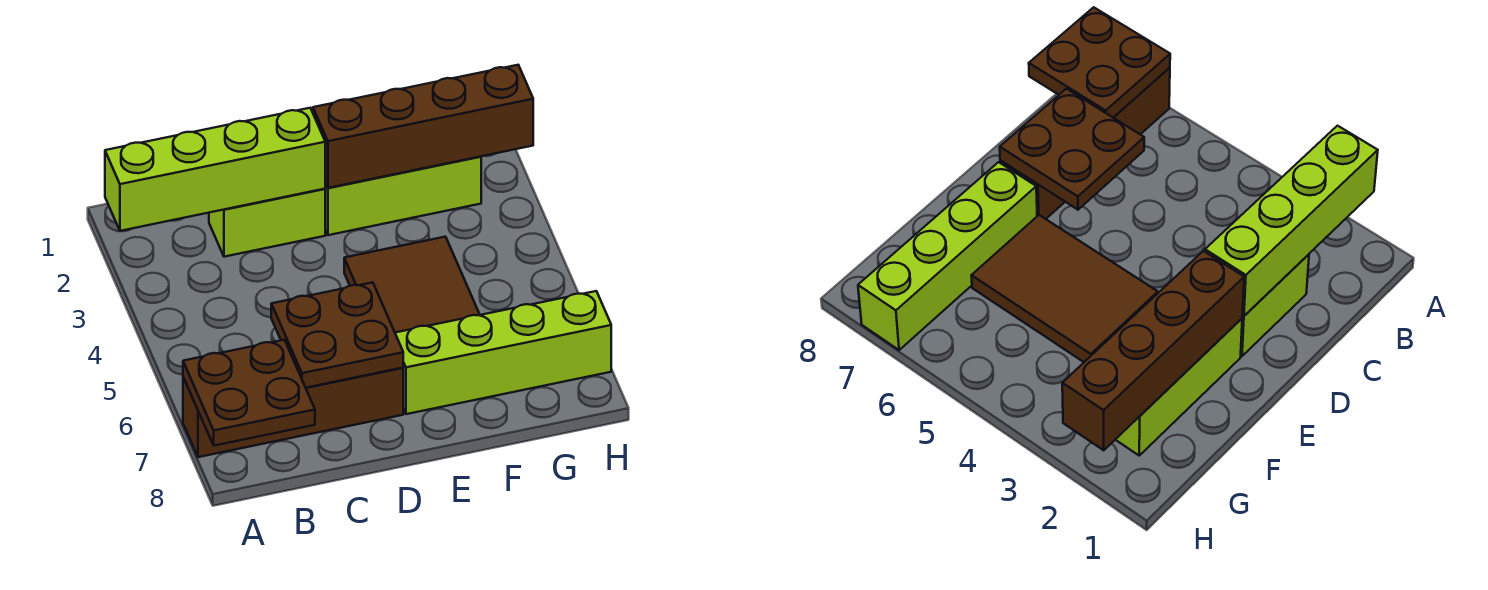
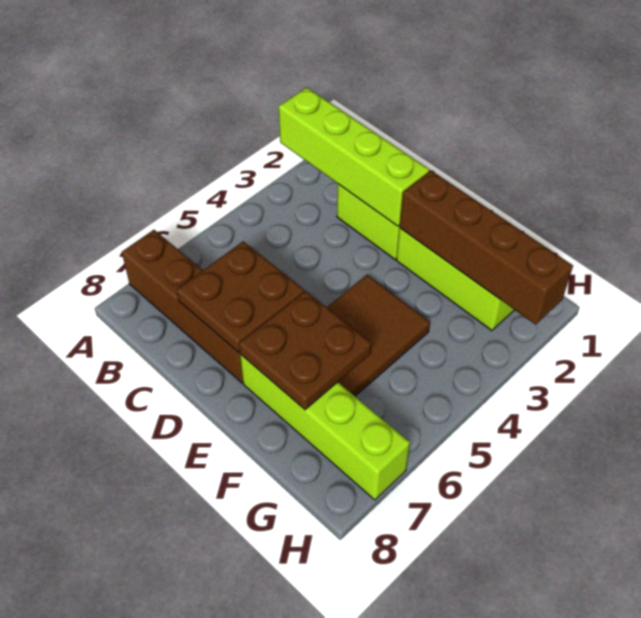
brown 2x2 plate [183,340,315,446] -> brown 2x2 plate moved to [239,291,372,410]

